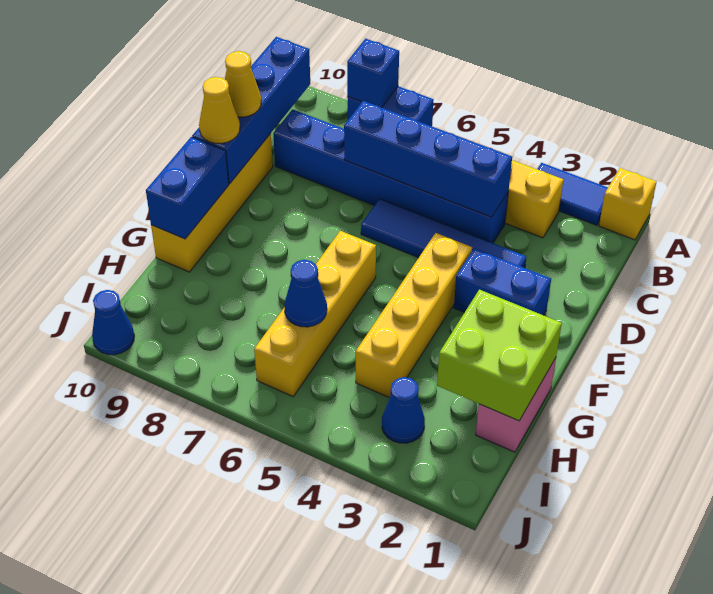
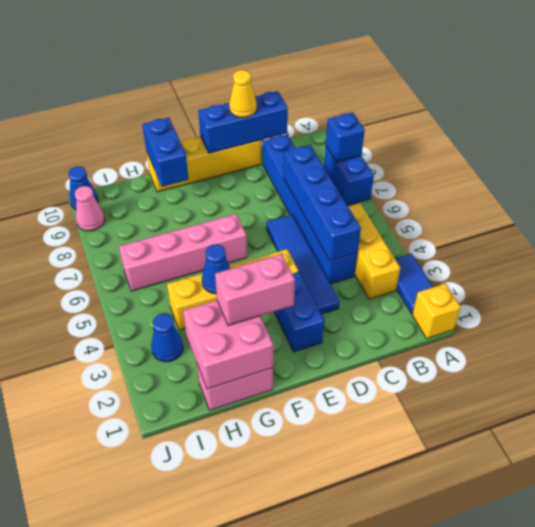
blue 1x4 brick [192,37,310,184] -> blue 1x3 brick [198,91,288,153]
yellow 1x1 cone [199,77,240,143] -> none
none -> pink 1x2 brick [215,254,295,326]
yellow 1x4 brick [254,231,376,396] -> pink 1x4 brick [119,214,247,291]
blue 1x2 brick [146,137,229,239] -> blue 1x2 brick turned to [142,118,189,187]
lime 2x2 brick [437,290,562,421] -> pink 2x2 brick [183,300,273,389]
blue 1x1 cone [285,260,327,327] -> blue 1x1 cone moved to [202,244,230,294]
none -> pink 1x1 cone [75,186,105,231]

